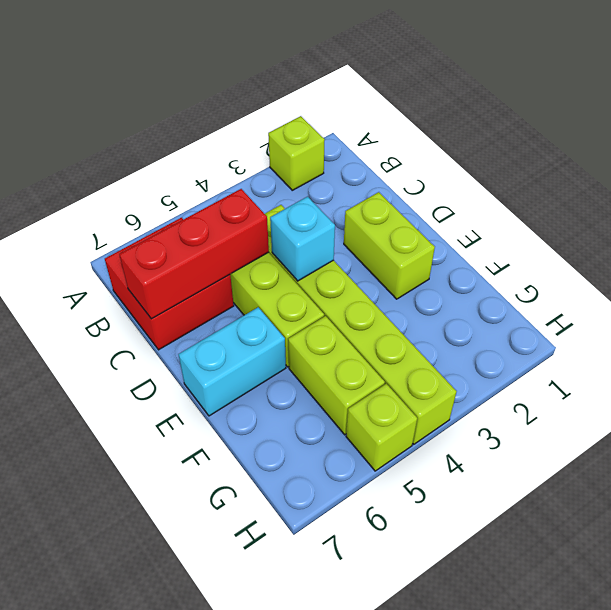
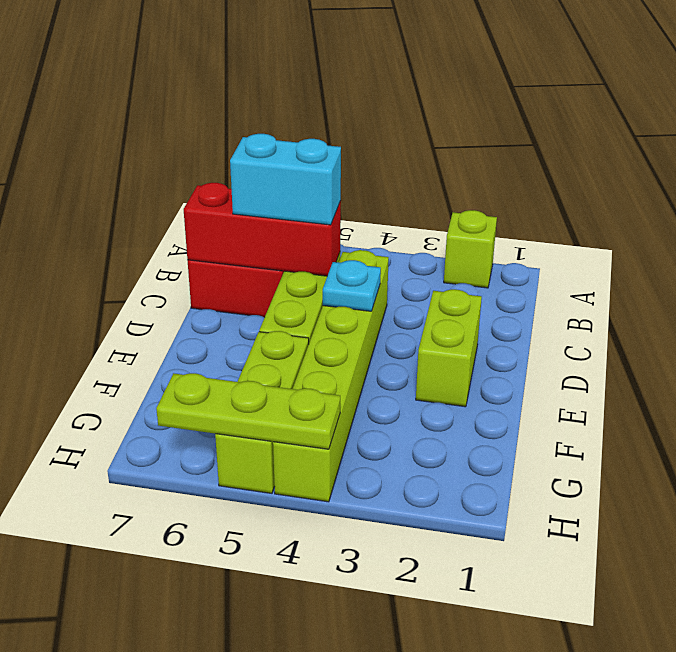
cyan 1x1 brick [270,197,335,281] -> cyan 1x1 plate [323,260,381,311]
cyan 1x2 brick [179,307,286,416] -> cyan 1x2 brick moved to [230,134,341,225]
none -> lime 1x3 plate [156,373,340,449]

